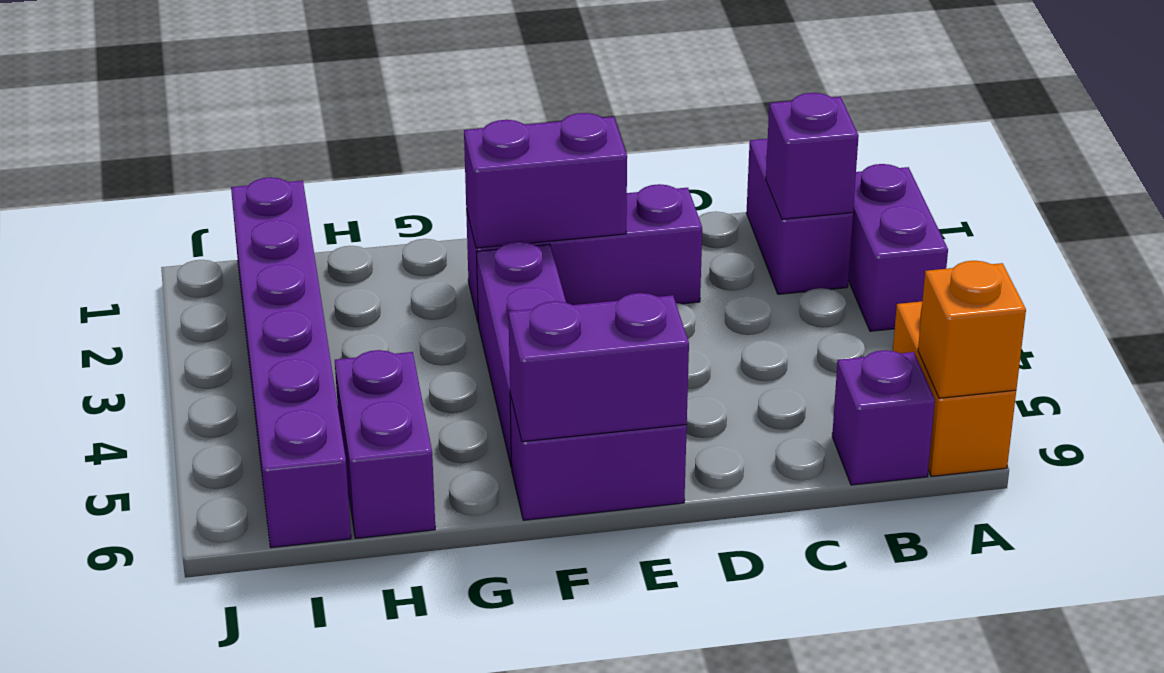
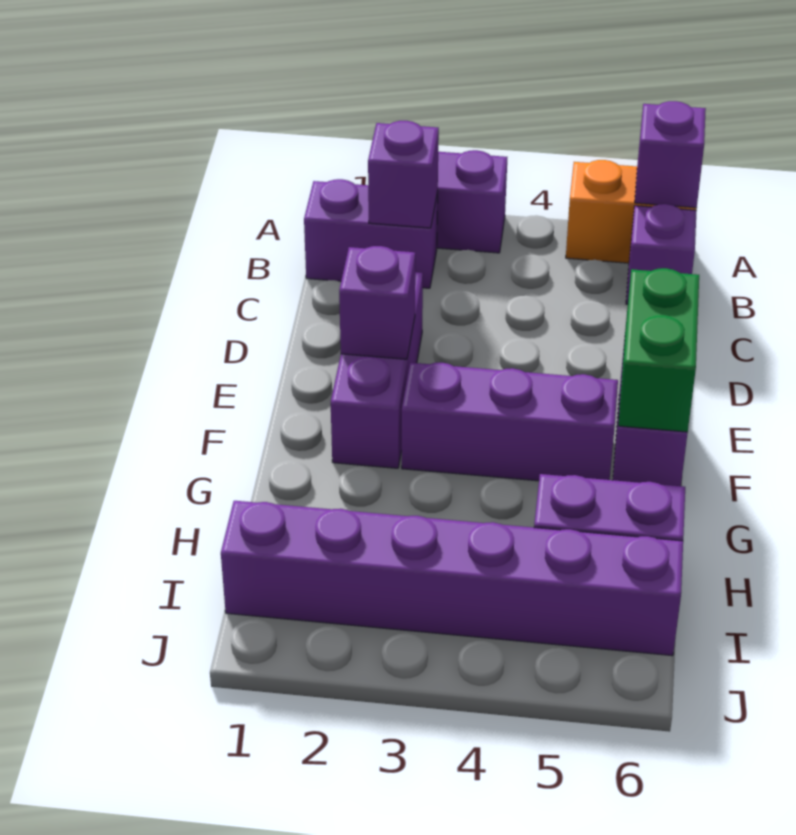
orange 1x1 brick [918,261,1026,398] -> purple 1x1 brick [635,101,706,208]
purple 1x2 brick [464,113,627,248] -> purple 1x1 brick [339,246,415,359]
purple 1x2 brick [509,293,689,442] -> green 1x2 brick [618,268,699,432]

